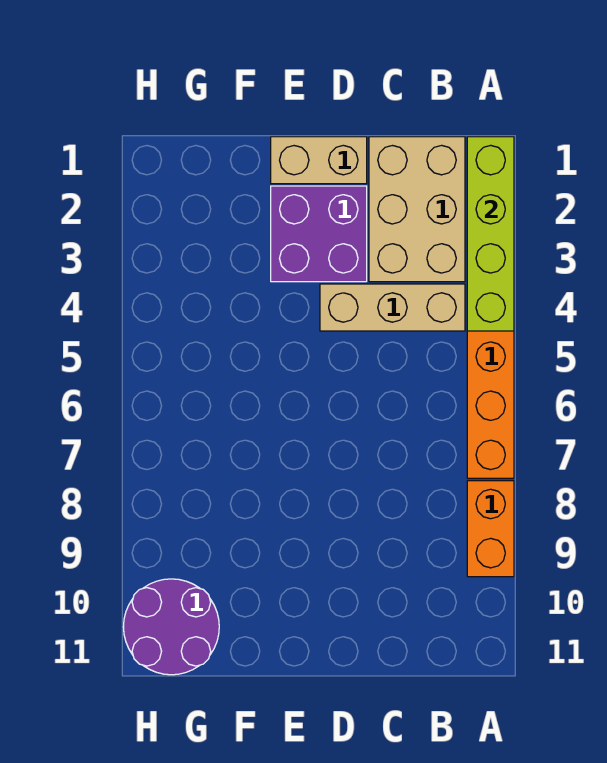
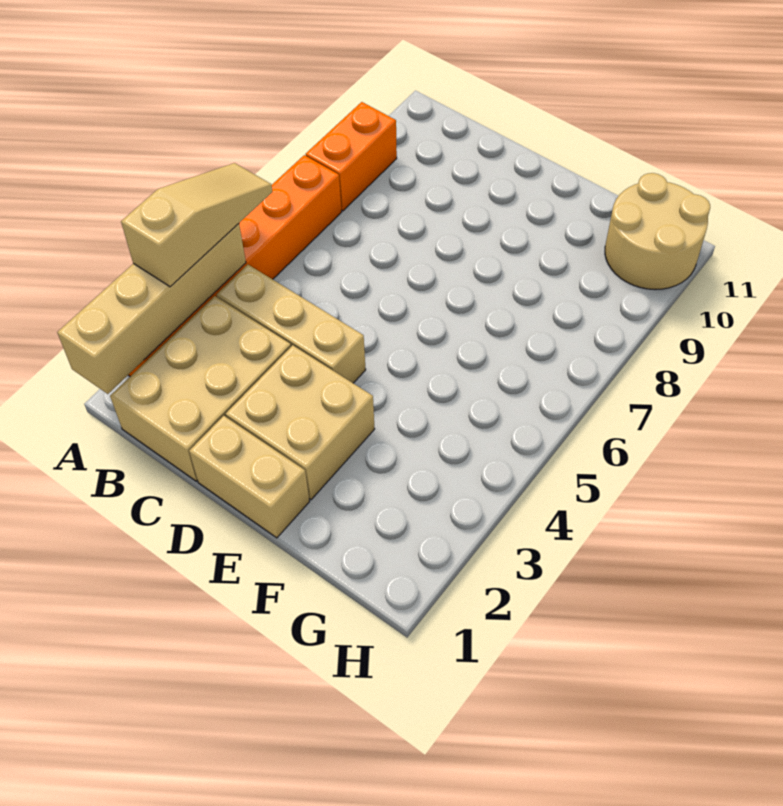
lime 1x4 brick [467,137,514,331] -> tan 1x4 brick [57,224,246,394]
none -> tan 1x3 slope [121,163,272,287]
purple 2x2 brick [271,186,367,282] -> tan 2x2 brick [226,345,375,500]
purple 2x2 round brick [123,579,219,675] -> tan 2x2 round brick [605,173,710,290]

